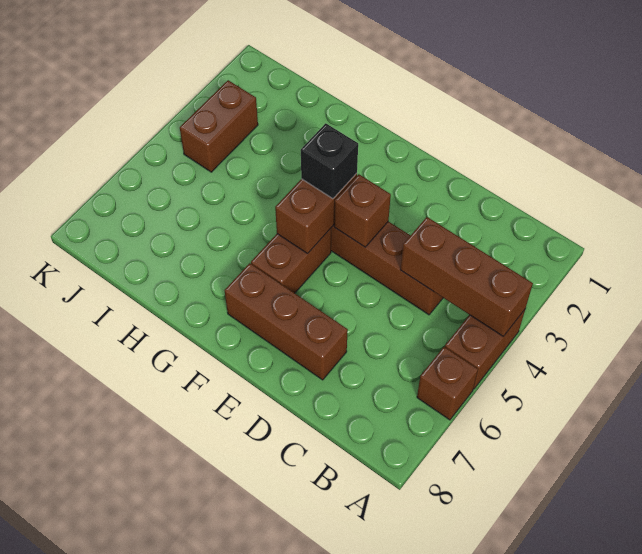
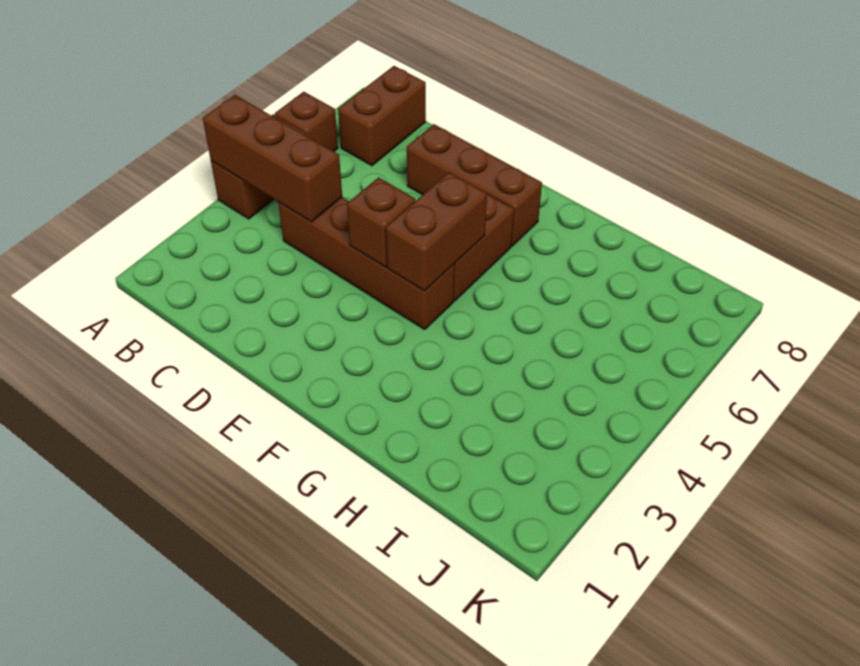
black 1x1 brick [301,123,358,199] -> none
brown 1x2 brick [180,80,258,172] -> brown 1x2 brick moved to [338,66,426,166]

